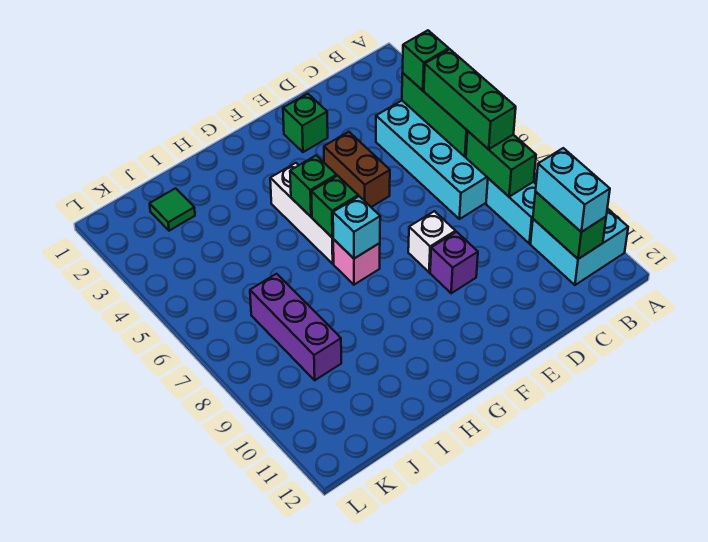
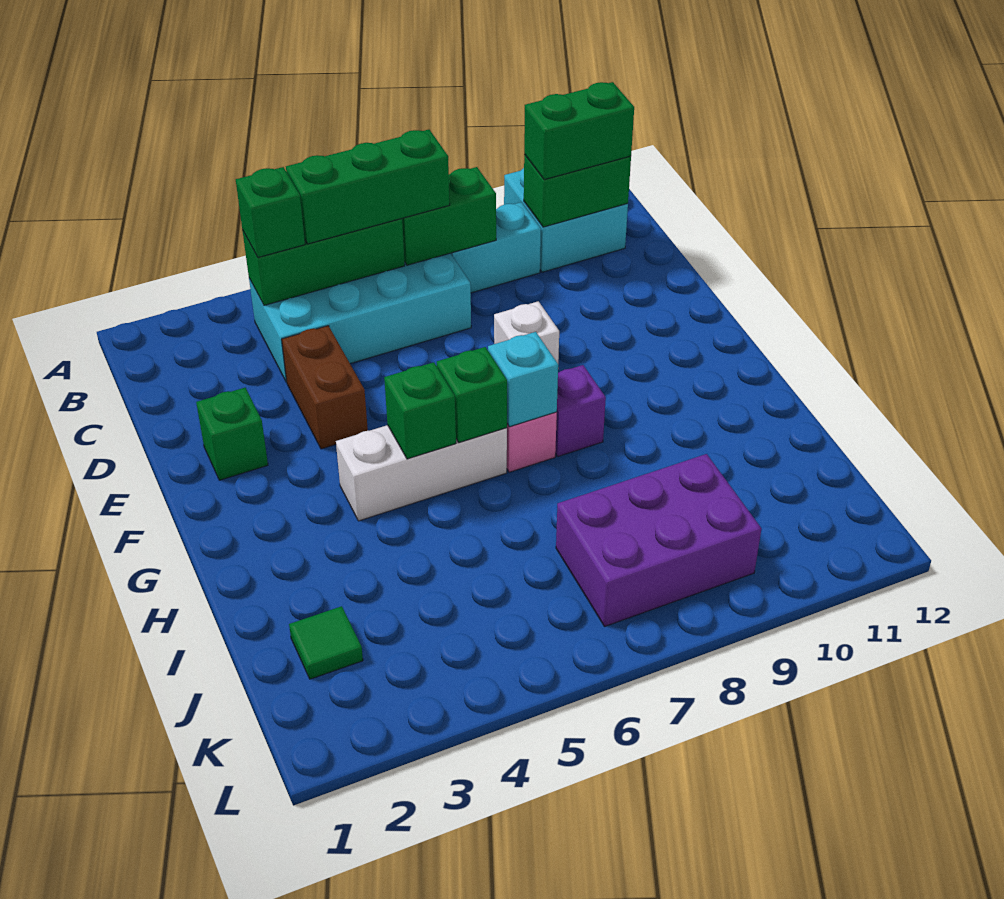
cyan 1x2 brick [535,148,610,232] -> green 1x2 brick [524,82,634,180]
brown 1x2 brick [324,132,390,207] -> brown 1x2 brick turned to [282,326,368,449]
purple 1x1 brick [430,232,478,293] -> purple 1x1 brick moved to [555,365,606,456]
purple 1x3 brick [250,274,341,380] -> purple 2x3 brick [556,454,761,627]

